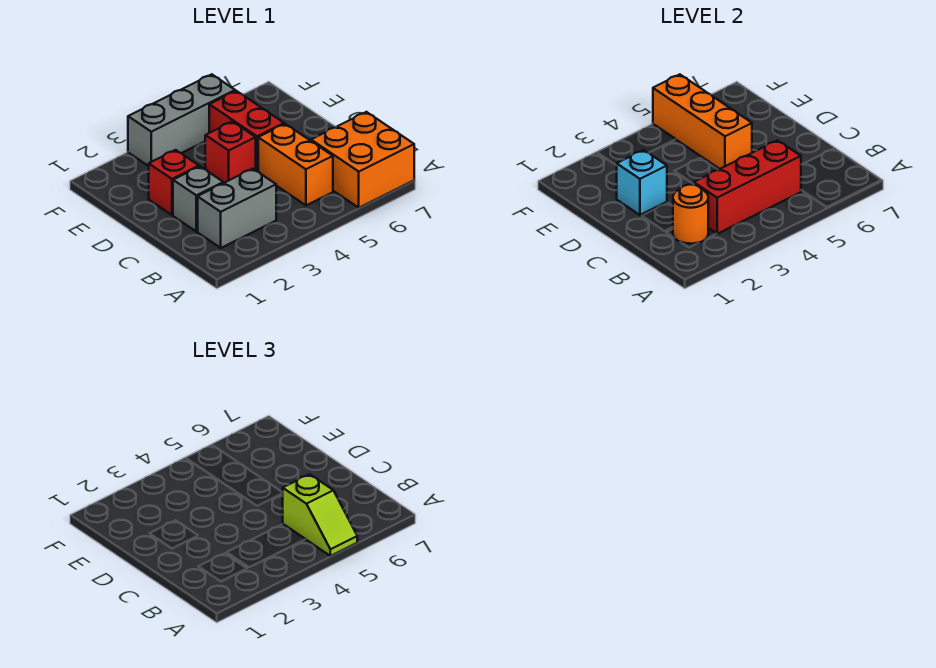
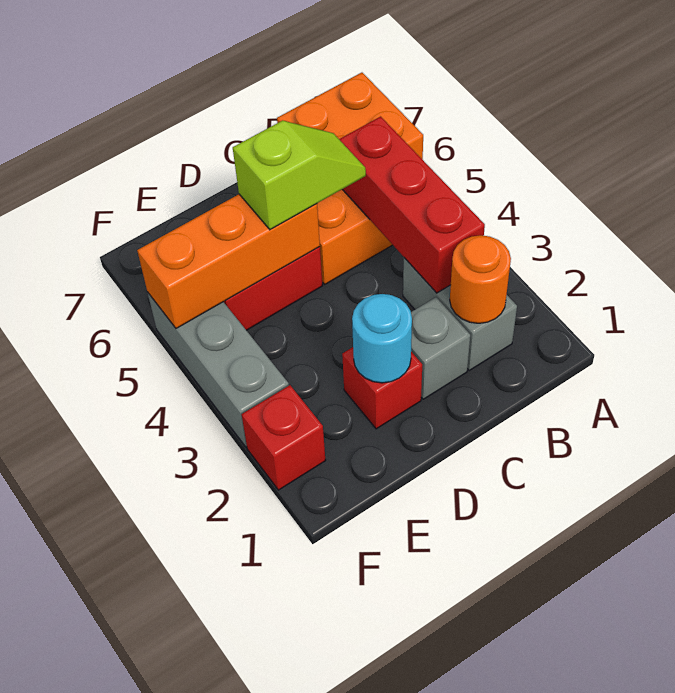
lime 1x2 slope [283,474,357,556] -> lime 1x2 slope moved to [233,120,366,229]
cyan 1x1 brick [616,150,667,215] -> cyan 1x1 round brick [352,294,412,383]
red 1x1 brick [205,122,256,183] -> red 1x1 brick moved to [242,385,325,490]

